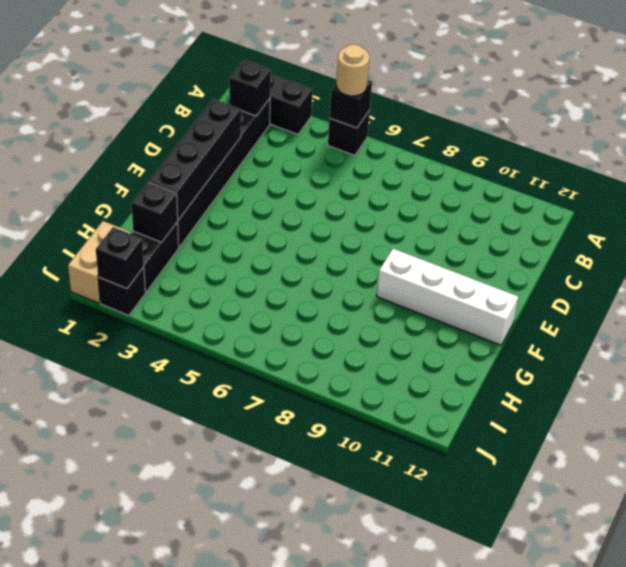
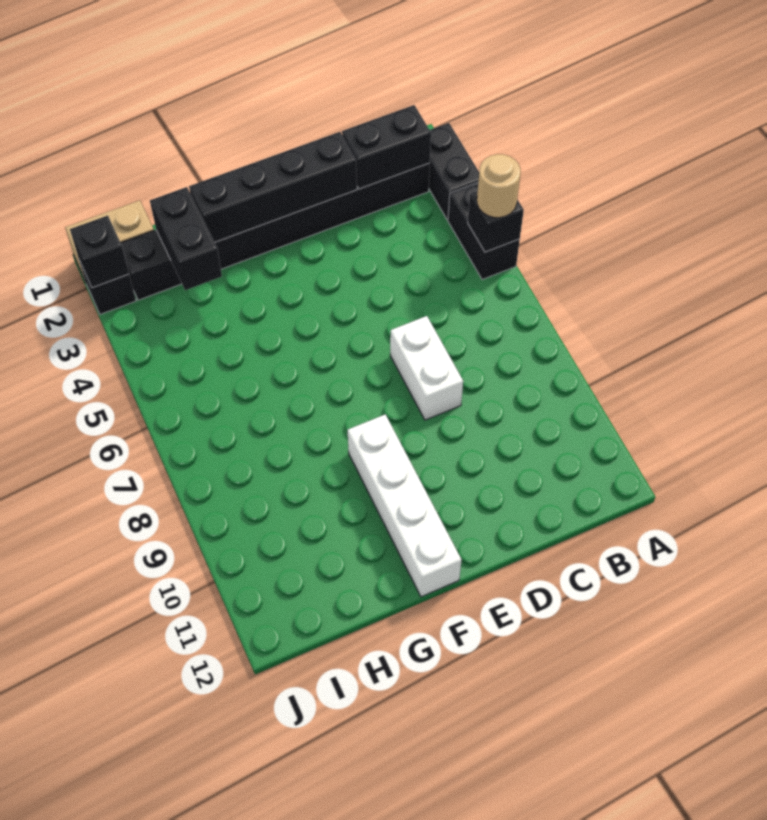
black 1x1 brick [328,110,370,155] -> black 1x2 brick [448,183,520,280]
black 1x1 brick [229,60,271,116] -> black 1x2 brick [342,105,431,189]
none -> white 1x2 brick [390,316,463,420]
black 1x1 brick [132,182,178,242] -> black 1x2 brick [150,187,222,290]

